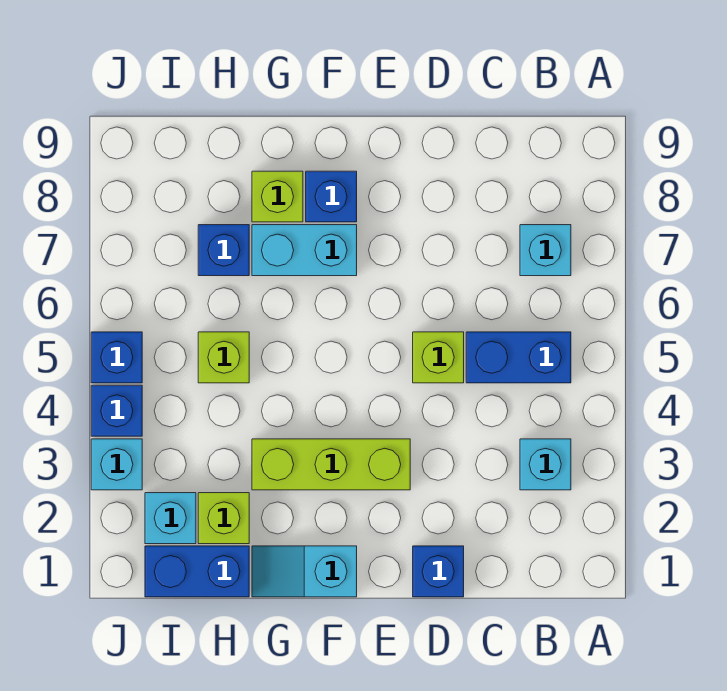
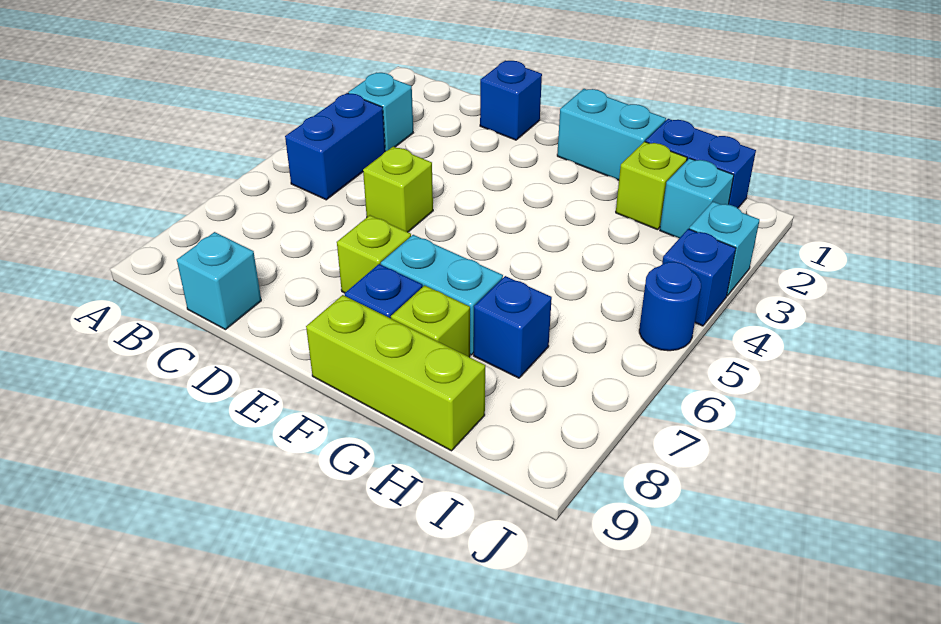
blue 1x2 brick [466,332,571,383] -> blue 1x2 brick turned to [285,93,385,200]
cyan 1x1 brick [520,225,571,276] -> cyan 1x1 brick moved to [177,232,261,330]
lime 1x3 brick [252,439,410,490] -> lime 1x3 brick moved to [306,295,485,451]
cyan 1x2 slope [252,546,357,597] -> cyan 1x2 brick [557,89,666,180]
lime 1x1 brick [198,332,249,383] -> lime 1x1 brick moved to [337,215,411,293]
blue 1x1 brick [91,332,142,383] -> blue 1x1 round brick [639,262,701,351]

